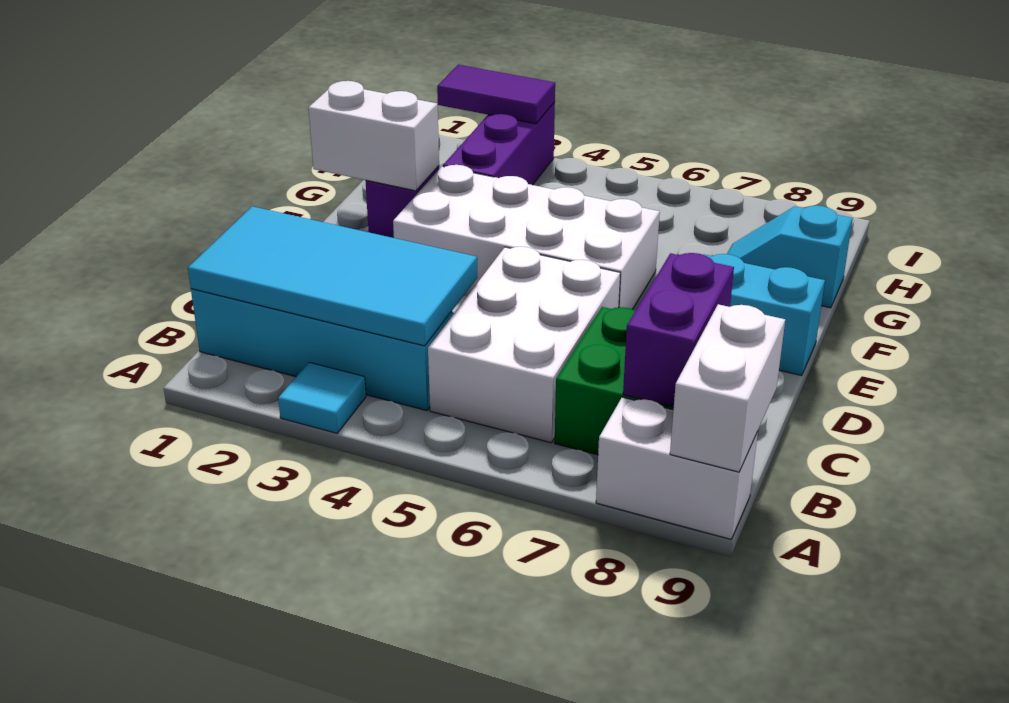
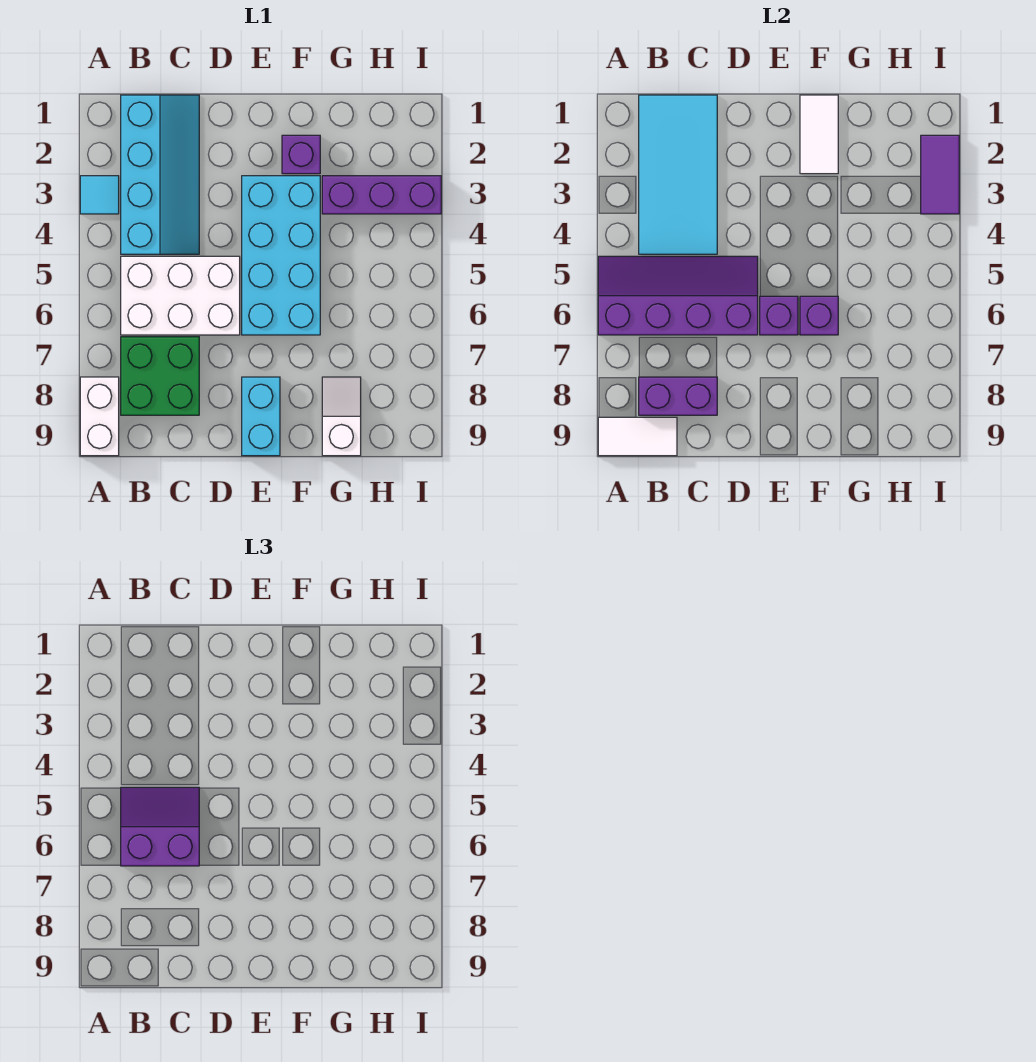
none -> purple 2x4 slope [598,256,758,335]
white 1x2 brick [670,304,785,472] -> white 1x2 tile [598,417,677,456]
none -> purple 2x2 slope [121,787,199,866]
white 2x4 brick [393,165,660,309] -> cyan 2x4 brick [242,176,320,335]
none -> purple 1x1 brick [760,296,798,335]
white 1x2 brick [308,81,439,191] -> white 1x2 tile [800,95,838,174]
none -> purple 1x1 brick [800,296,838,335]
cyan 1x2 slope [727,206,853,308] -> white 1x2 slope [322,377,361,456]

